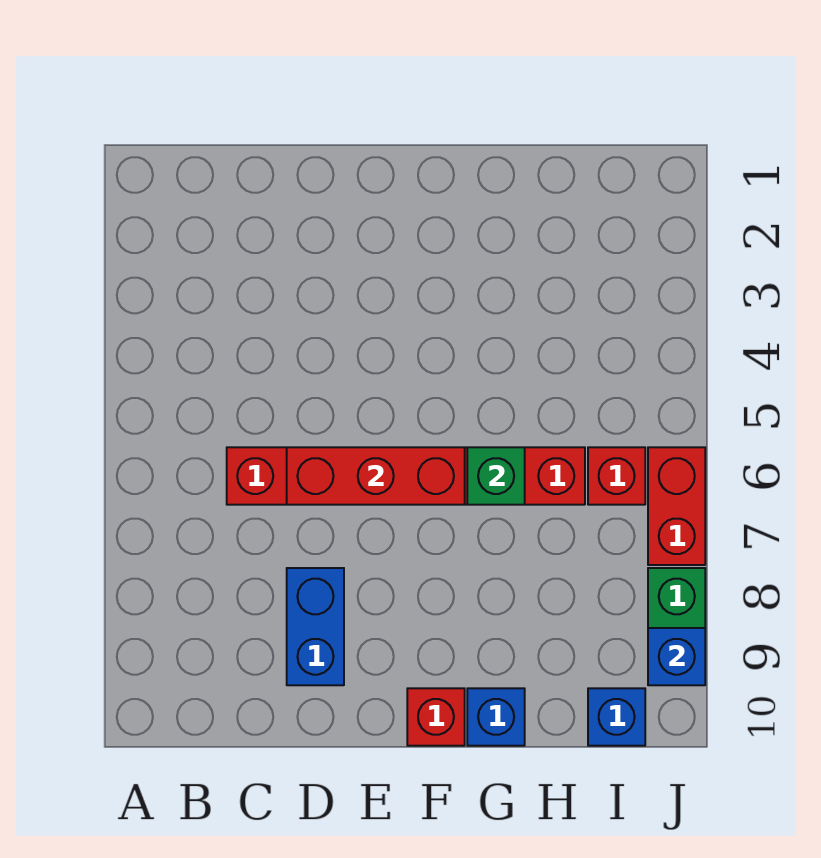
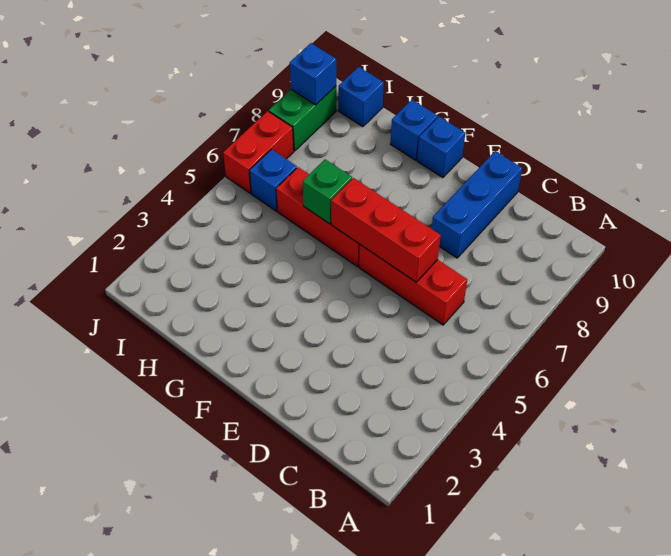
blue 1x2 brick [287,568,344,685] -> blue 1x3 brick [432,151,522,258]
red 1x1 brick [407,688,465,746] -> blue 1x1 brick [417,117,465,178]
red 1x1 brick [588,447,645,505] -> blue 1x1 brick [249,149,297,211]

